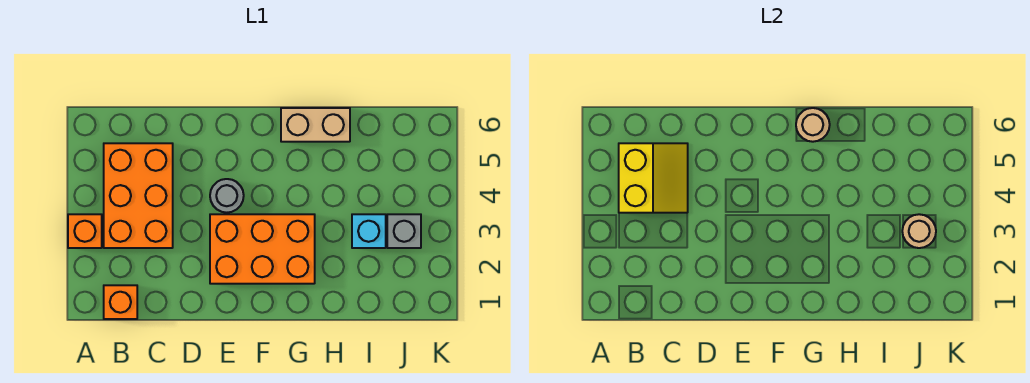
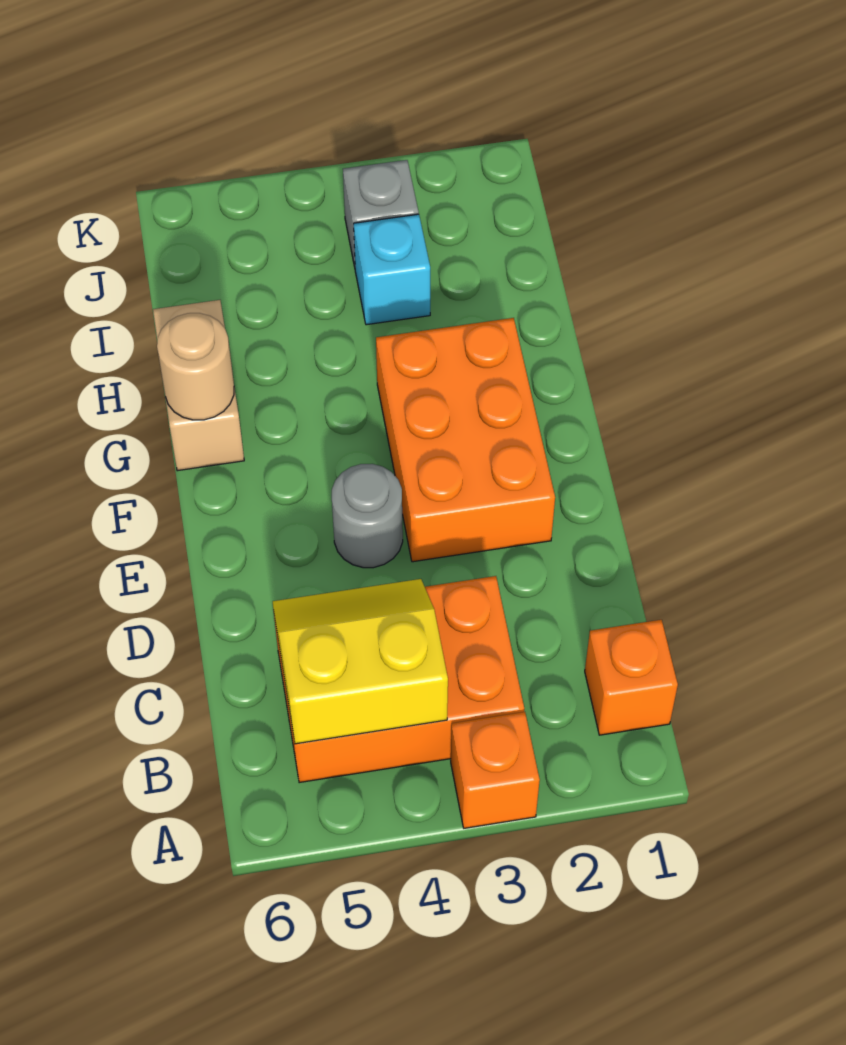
tan 1x1 round brick [902,214,936,248] -> none

